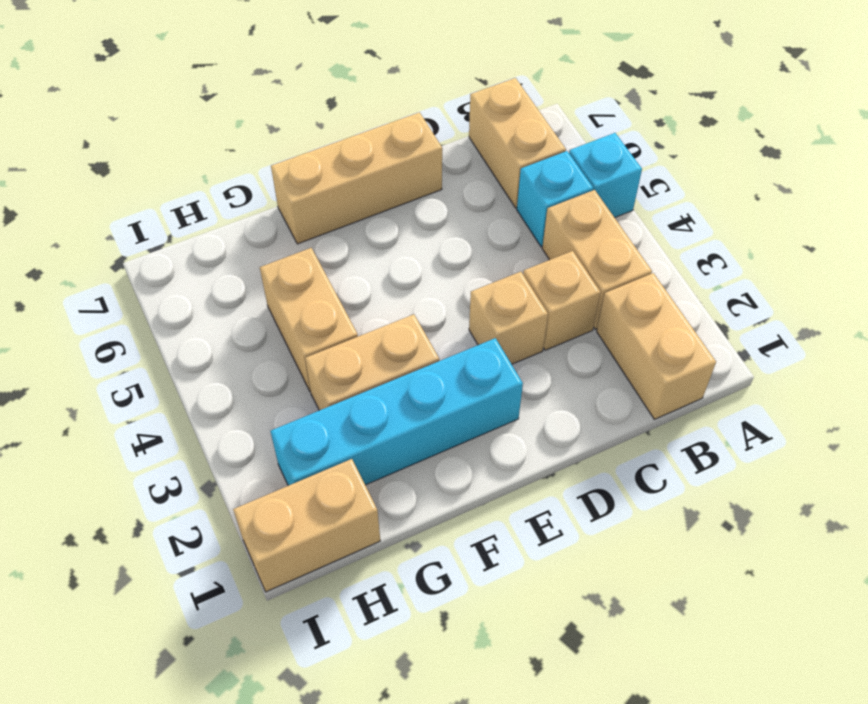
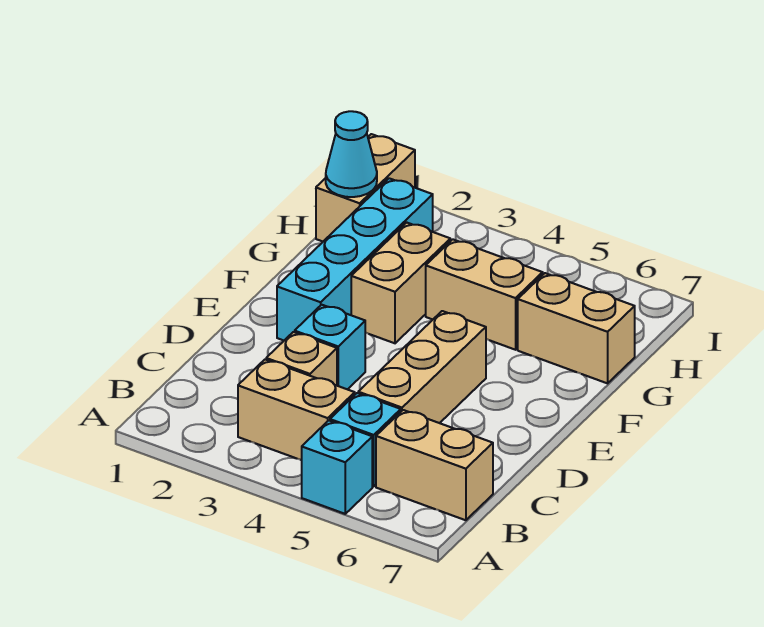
tan 1x2 brick [597,273,716,419] -> tan 1x2 brick moved to [518,273,635,383]
tan 1x1 brick [469,272,548,364] -> cyan 1x1 brick [295,305,365,390]
tan 1x3 brick [271,112,442,244] -> tan 1x3 brick moved to [358,311,486,423]
none -> cyan 1x1 cone [326,111,377,197]

